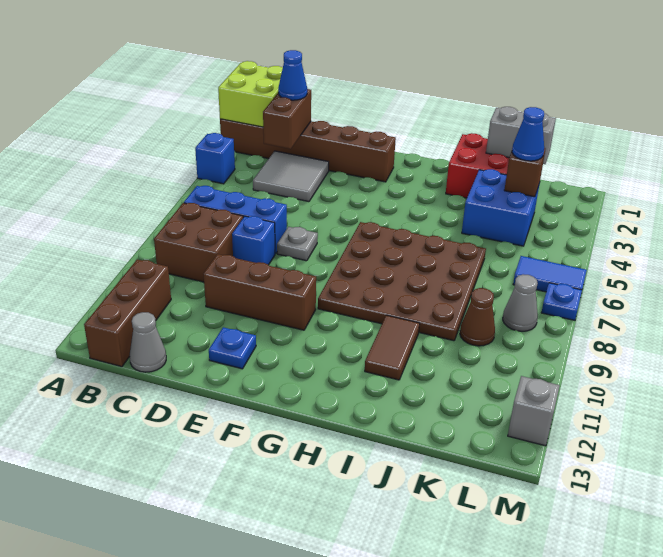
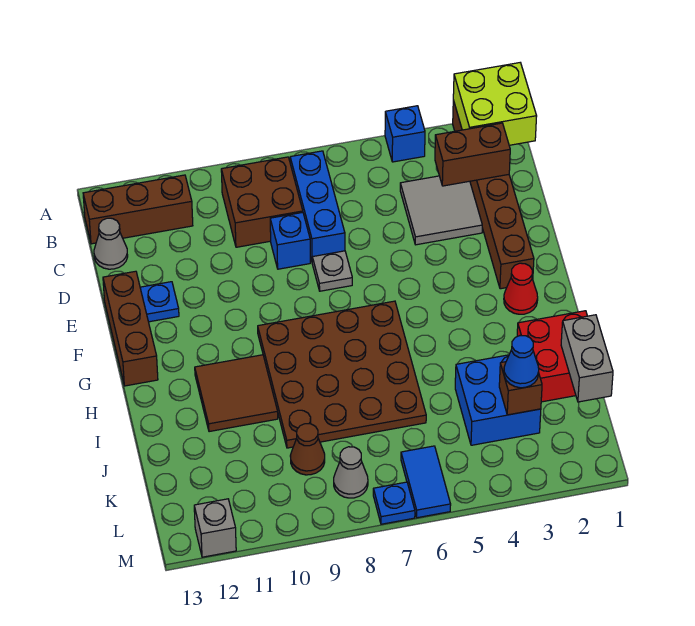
blue 1x1 cone [278,50,307,100] -> none
brown 1x3 brick [204,254,316,330] -> brown 1x3 brick moved to [103,271,158,386]
none -> red 1x1 cone [504,263,538,314]
brown 1x2 tile [365,315,420,380] -> brown 2x2 tile [195,355,278,432]

